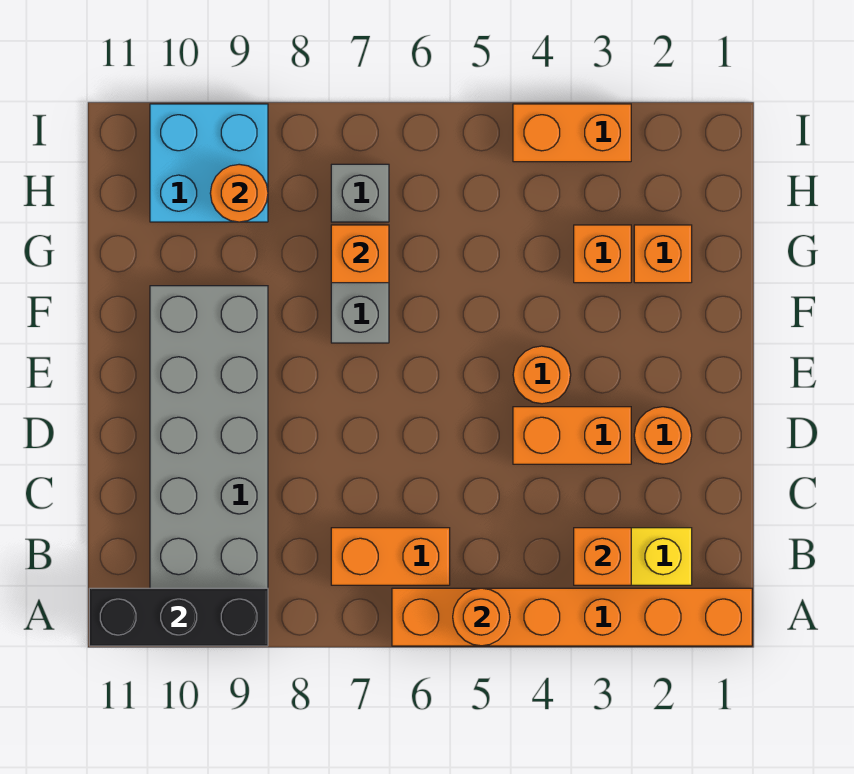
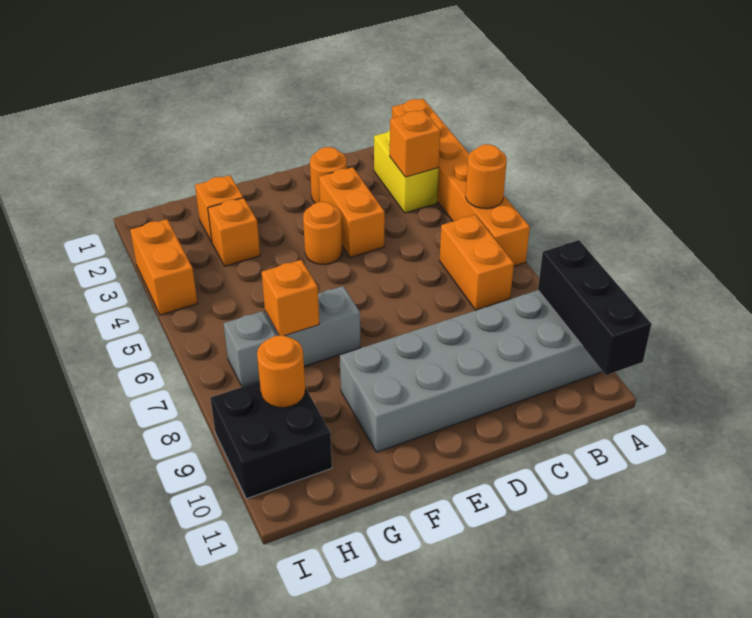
cyan 2x2 brick [150,104,268,222] -> black 2x2 brick [211,381,332,499]

